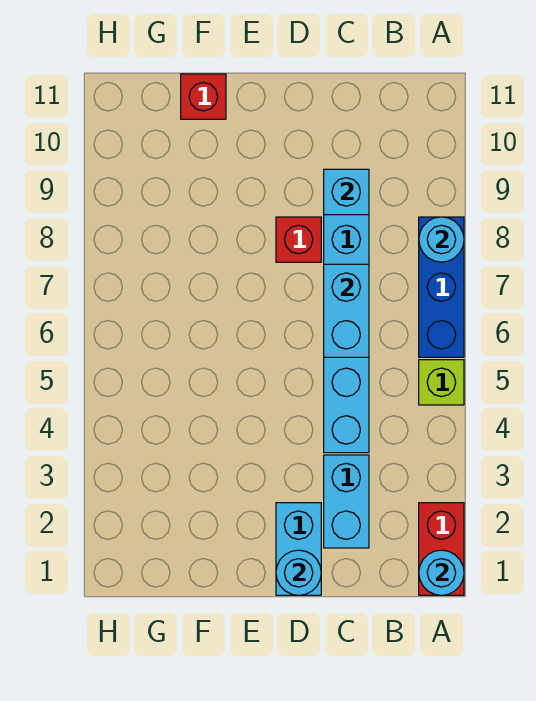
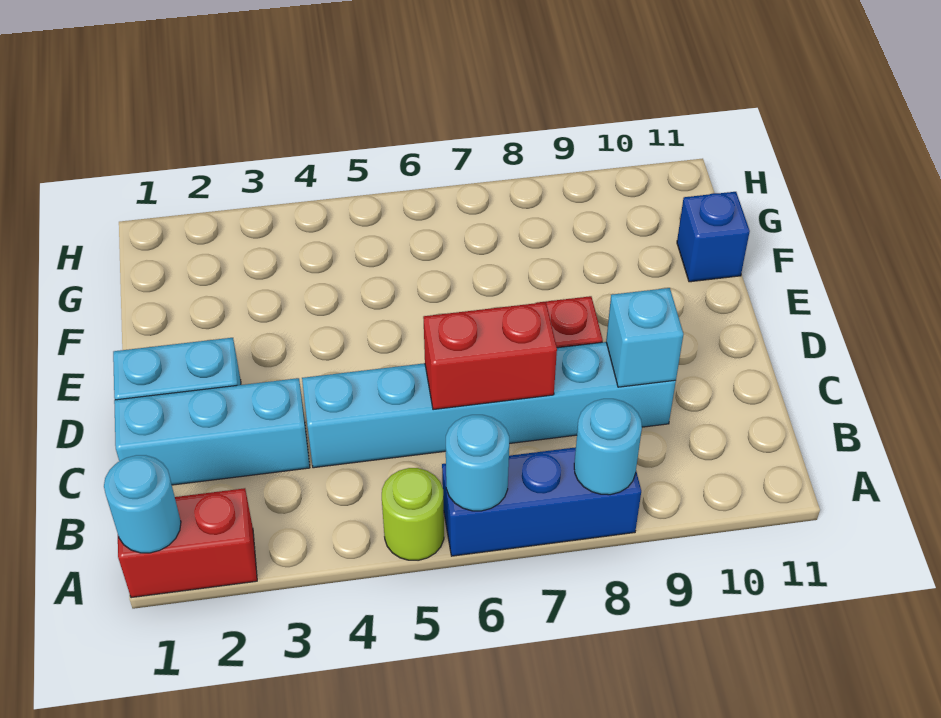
lime 1x1 brick [419,360,464,405] -> lime 1x1 round brick [382,468,444,560]
cyan 1x2 brick [324,455,369,548] -> cyan 1x3 brick [114,378,310,485]
cyan 1x2 brick [324,264,369,357] -> red 1x2 brick [423,302,557,410]
cyan 1x1 round brick [276,550,321,595] -> cyan 1x1 round brick moved to [446,415,509,511]
red 1x1 brick [181,74,226,119] -> blue 1x1 brick [677,192,750,282]

